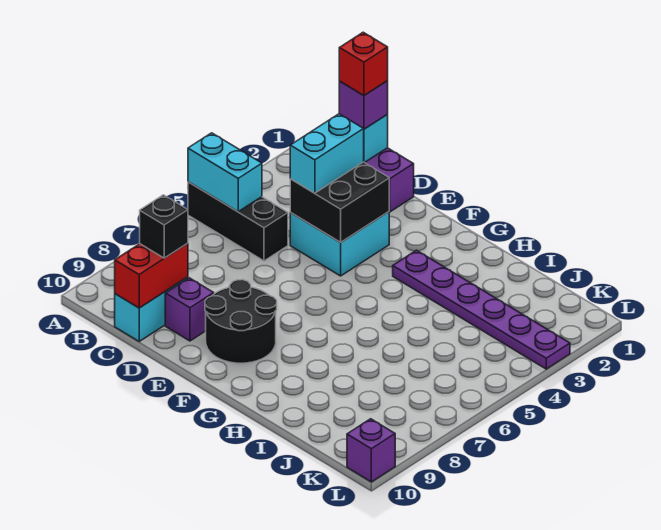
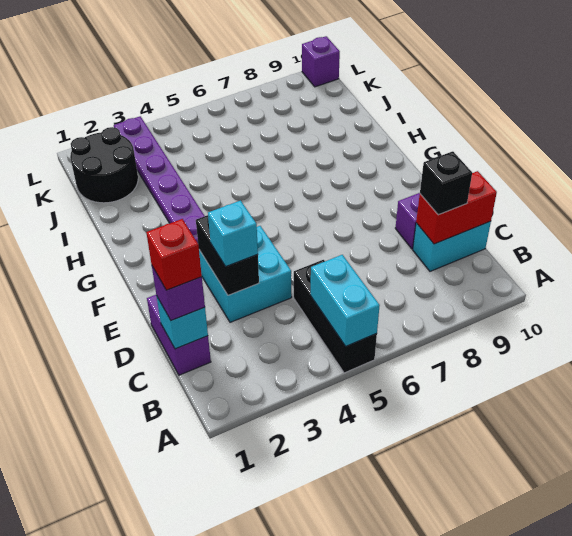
black 2x2 brick [290,162,389,242] -> black 1x2 brick [196,215,259,295]
cyan 1x2 brick [290,114,364,193] -> cyan 1x1 brick [208,201,258,266]
black 2x2 round brick [205,280,277,363] -> black 2x2 round brick moved to [70,127,138,203]

